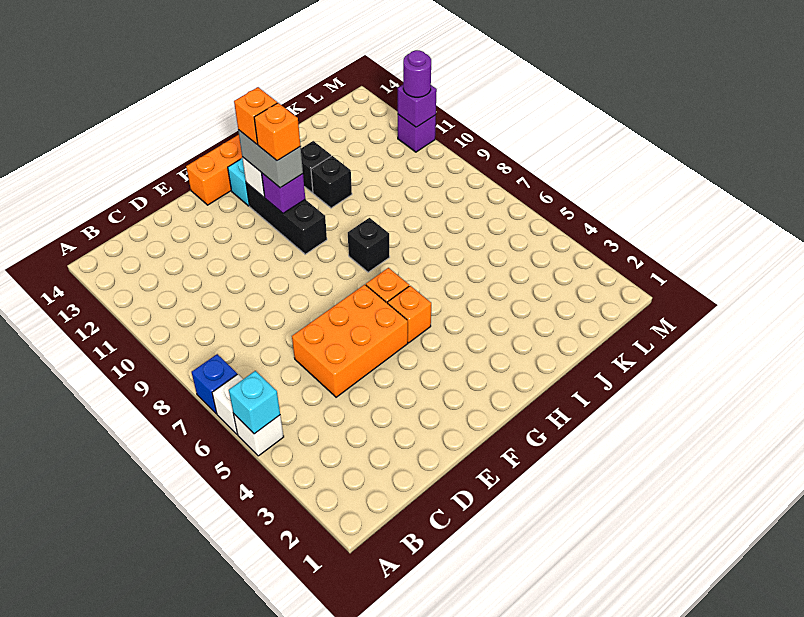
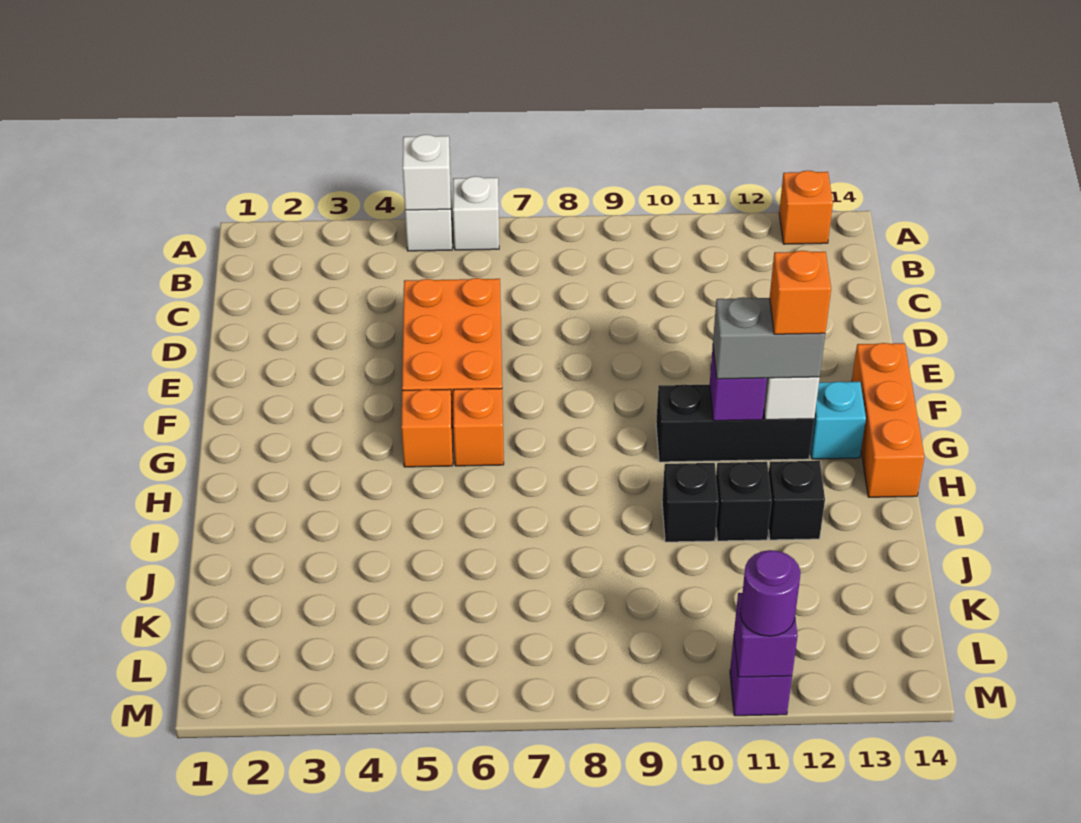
cyan 1x1 brick [229,371,280,434] -> white 1x1 brick [403,135,451,210]
blue 1x1 brick [192,354,237,414] -> none
orange 1x1 brick [254,103,300,161] -> orange 1x1 brick moved to [779,171,833,244]
black 1x1 brick [348,218,390,272] -> black 1x1 brick moved to [662,463,718,542]

